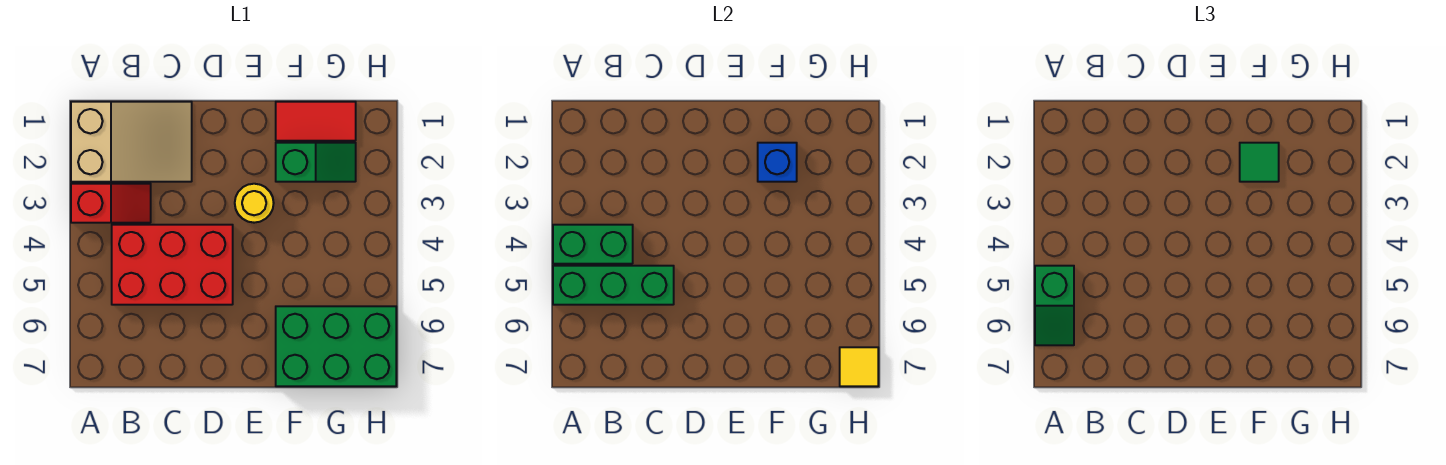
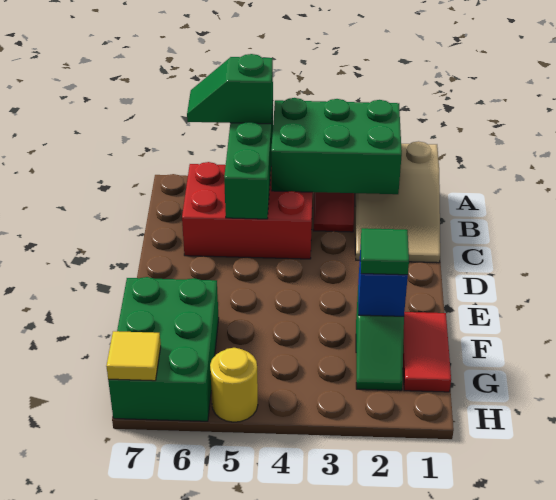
green 1x2 brick [553,225,633,264] -> green 2x3 brick [271,98,402,194]
red 2x3 brick [112,225,233,305] -> red 2x3 brick turned to [182,162,313,259]
yellow 1x1 round brick [235,184,274,223] -> yellow 1x1 round brick moved to [210,348,258,422]

